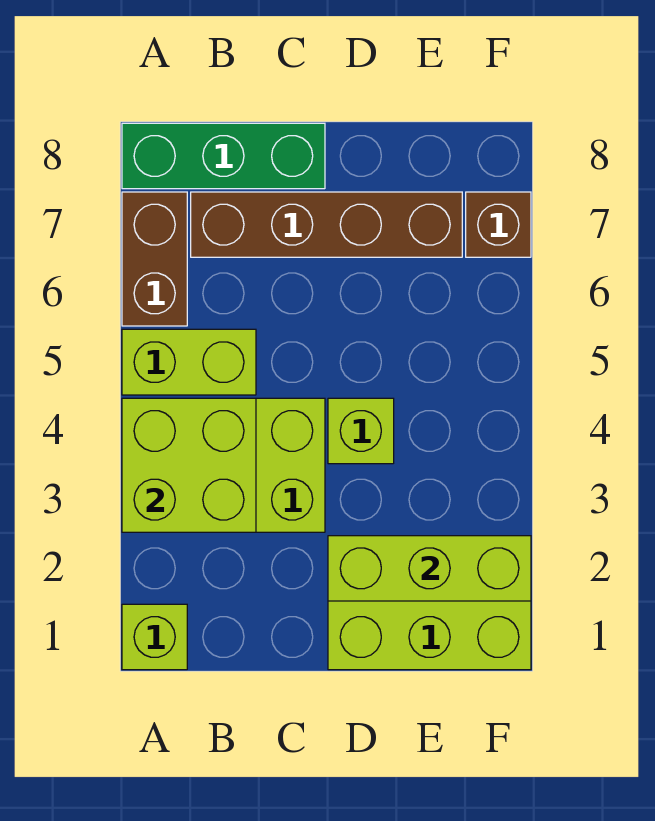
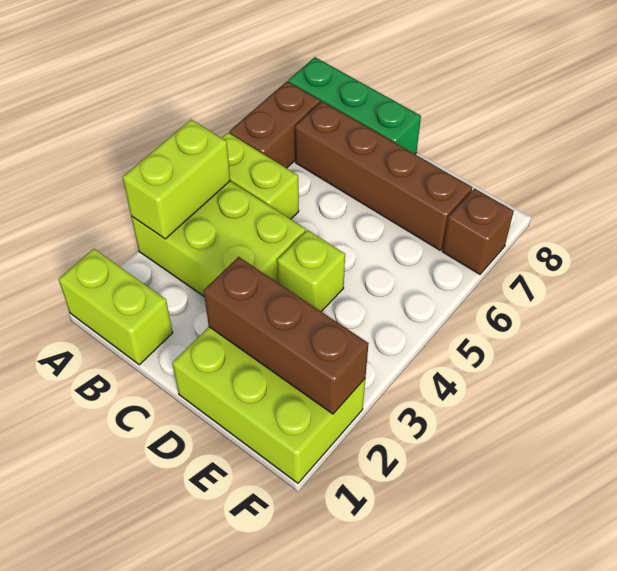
lime 1x1 brick [122,604,187,670] -> lime 1x2 brick [59,249,173,365]
lime 2x2 brick [122,398,256,532] -> lime 1x2 brick [123,120,230,239]
lime 1x3 brick [328,536,531,601] -> brown 1x3 brick [204,257,369,414]

